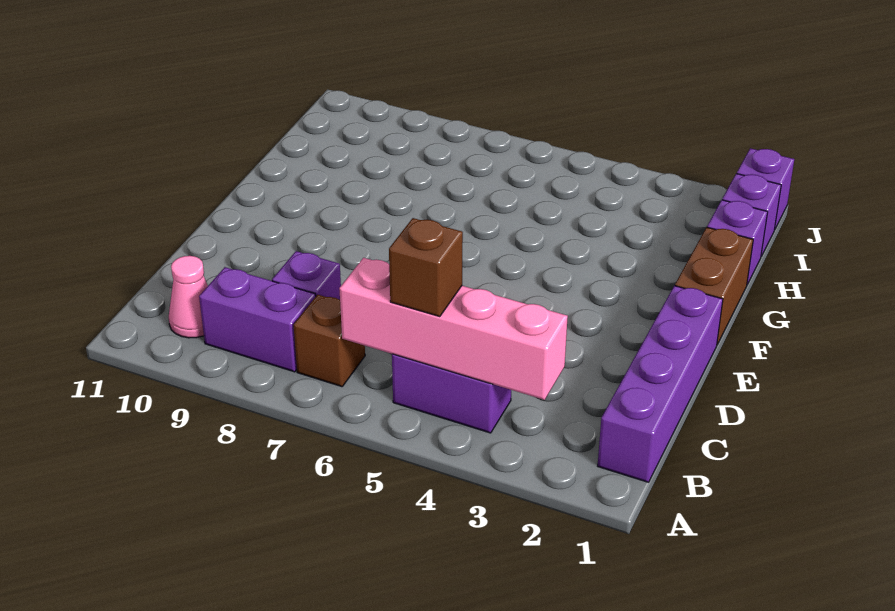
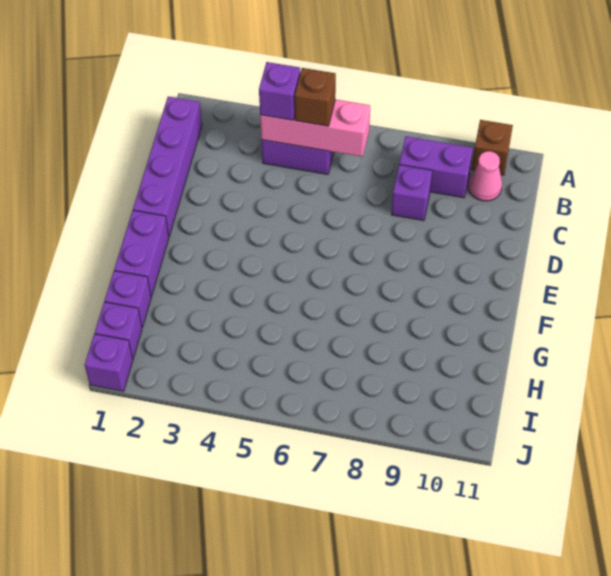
pink 1x4 brick [339,258,568,400] -> pink 1x3 brick [260,99,370,157]
none -> purple 1x1 brick [259,62,300,120]
brown 1x1 brick [294,295,365,387] -> brown 1x1 brick moved to [472,120,513,175]
brown 1x2 brick [675,227,753,344] -> purple 1x2 brick [114,210,169,297]

